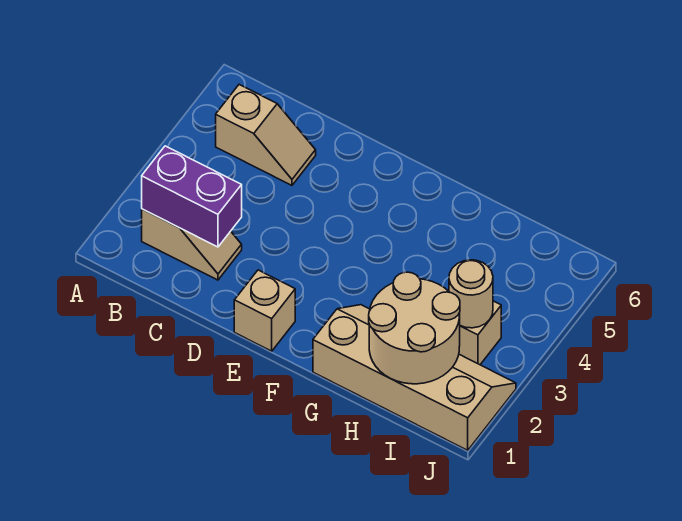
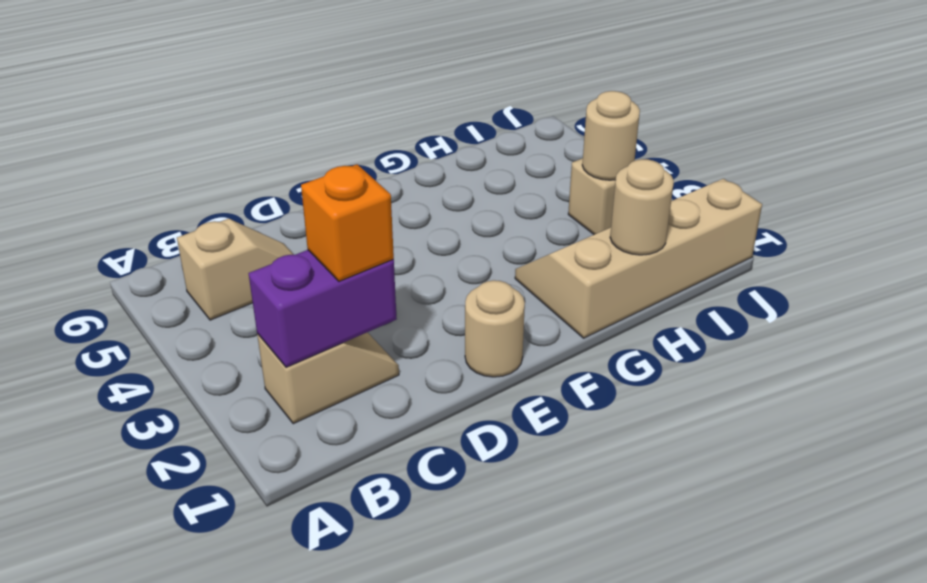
none -> orange 1x1 brick [301,164,394,281]
tan 1x1 brick [234,270,295,351] -> tan 1x1 round brick [465,280,525,377]
tan 2x2 round brick [369,272,460,384] -> tan 1x1 round brick [610,159,674,255]

